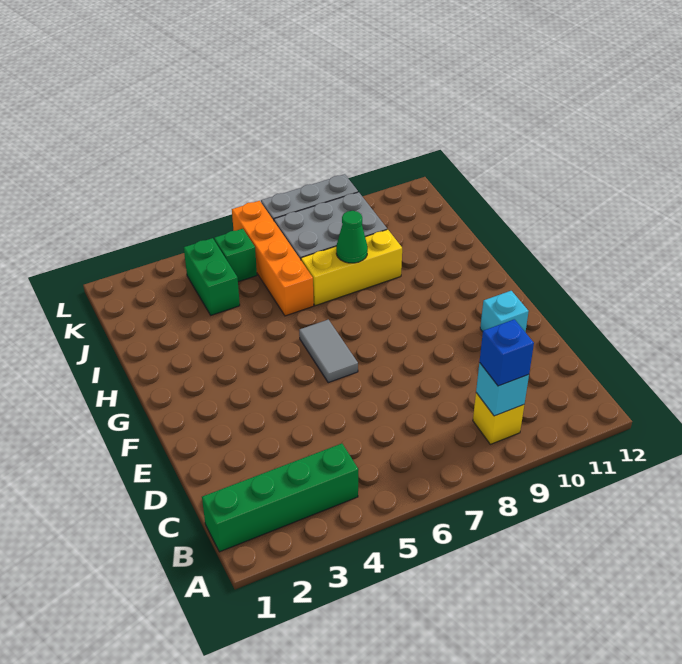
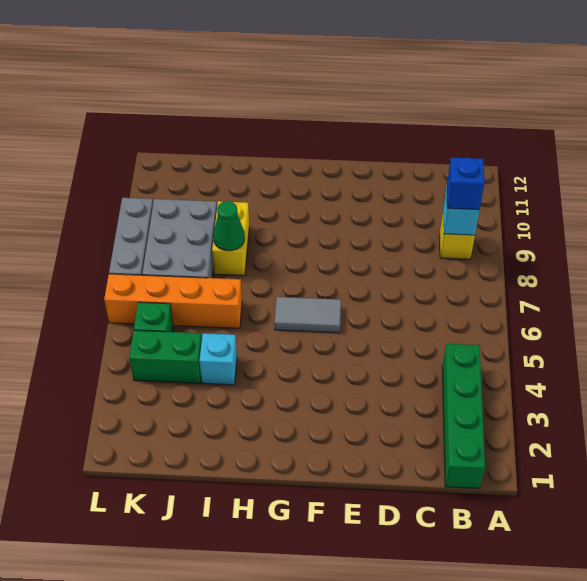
cyan 1x1 brick [480,291,529,332] -> cyan 1x1 brick moved to [199,333,237,385]
yellow 1x3 brick [301,229,402,306] -> yellow 1x2 brick [212,201,249,276]

